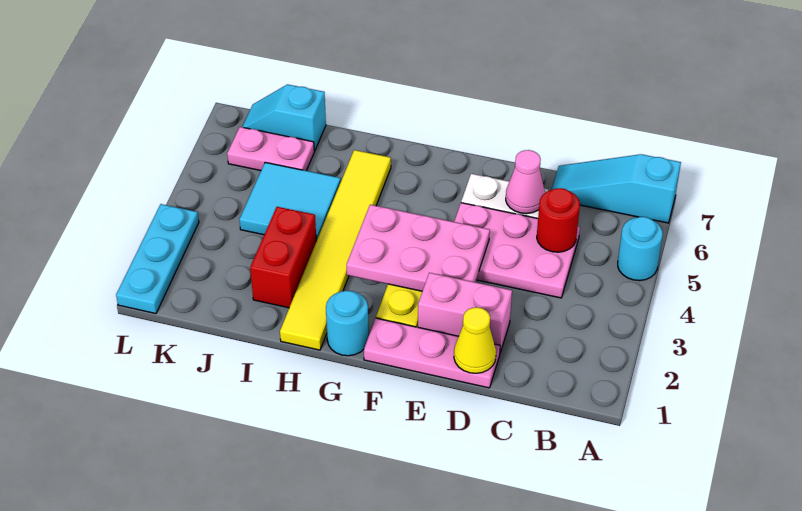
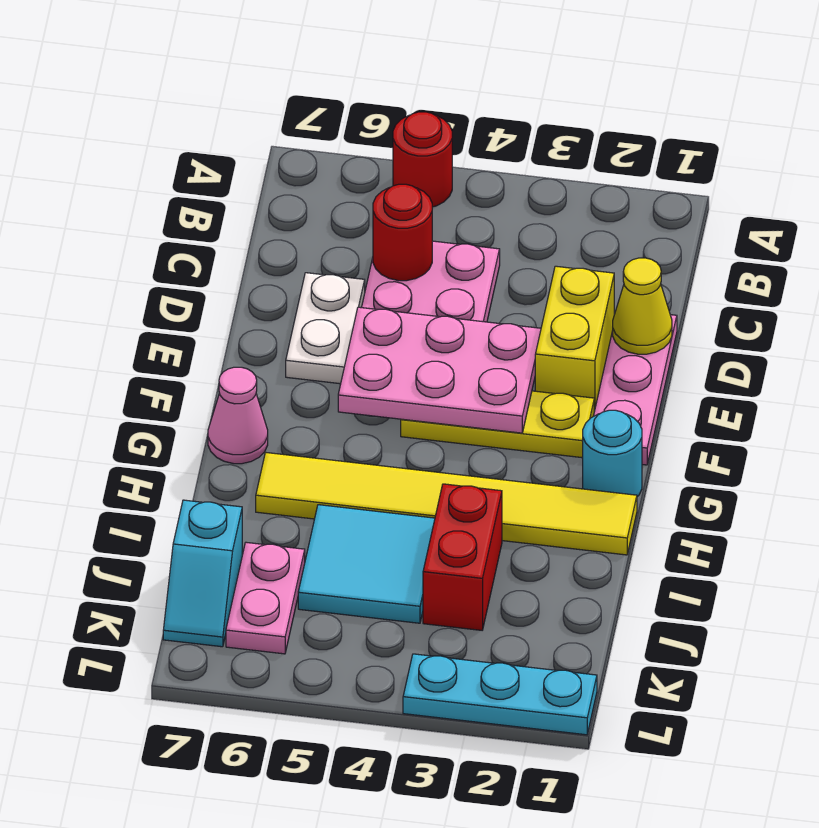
cyan 1x1 round brick [618,217,663,281] -> red 1x1 round brick [393,112,452,207]
cyan 1x3 slope [552,154,681,223] -> none
pink 1x2 brick [418,273,512,352] -> yellow 1x2 brick [535,266,614,411]
pink 1x1 cone [506,150,545,214] -> pink 1x1 cone moved to [208,367,268,464]
pink 2x3 plate [347,205,490,291] -> pink 2x3 plate turned to [338,307,541,433]
red 1x2 brick [250,207,316,308] -> red 1x2 brick turned to [423,484,502,630]

